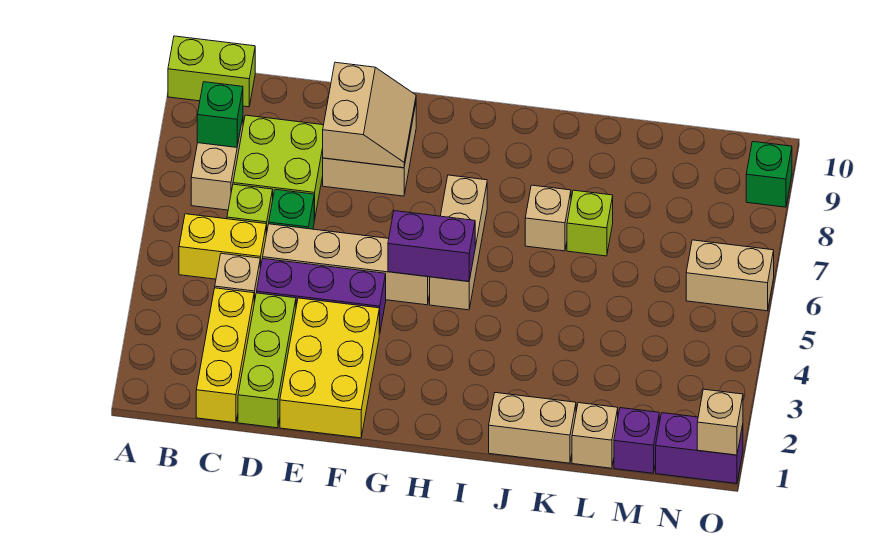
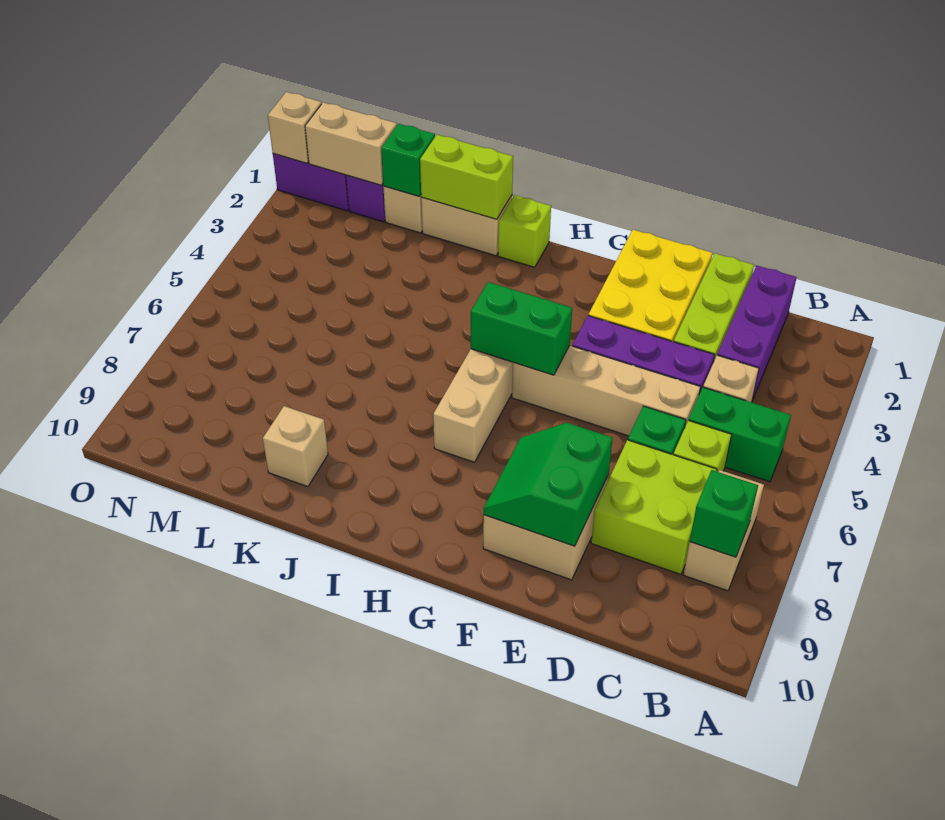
lime 1x2 brick [168,36,255,107] -> lime 1x2 brick moved to [420,135,513,219]
yellow 1x2 brick [179,214,266,279] -> green 1x2 brick [689,387,791,482]
yellow 1x3 brick [196,288,254,423] -> purple 1x3 brick [717,265,797,400]
tan 2x2 slope [323,62,416,168] -> green 2x2 slope [484,423,613,546]
purple 1x2 brick [388,211,475,281] -> green 1x2 brick [471,282,572,375]
tan 1x1 brick [525,185,571,251] -> tan 1x1 brick moved to [263,406,328,487]
lime 1x1 brick [567,190,613,256] -> lime 1x1 brick moved to [498,195,551,267]
tan 1x2 brick [686,240,774,311] -> tan 1x2 brick moved to [305,102,397,185]
green 1x1 brick [746,142,792,207] -> green 1x1 brick moved to [381,124,435,196]

